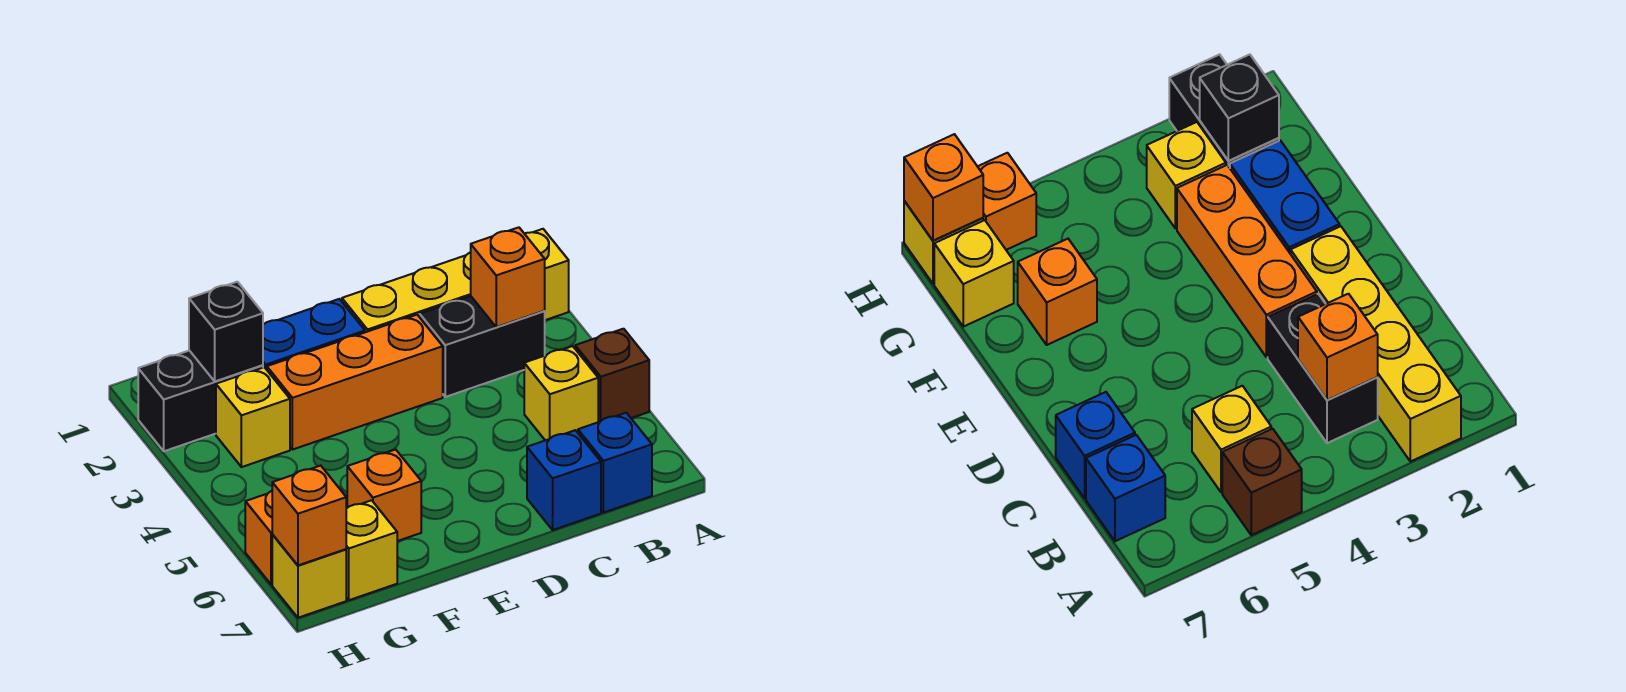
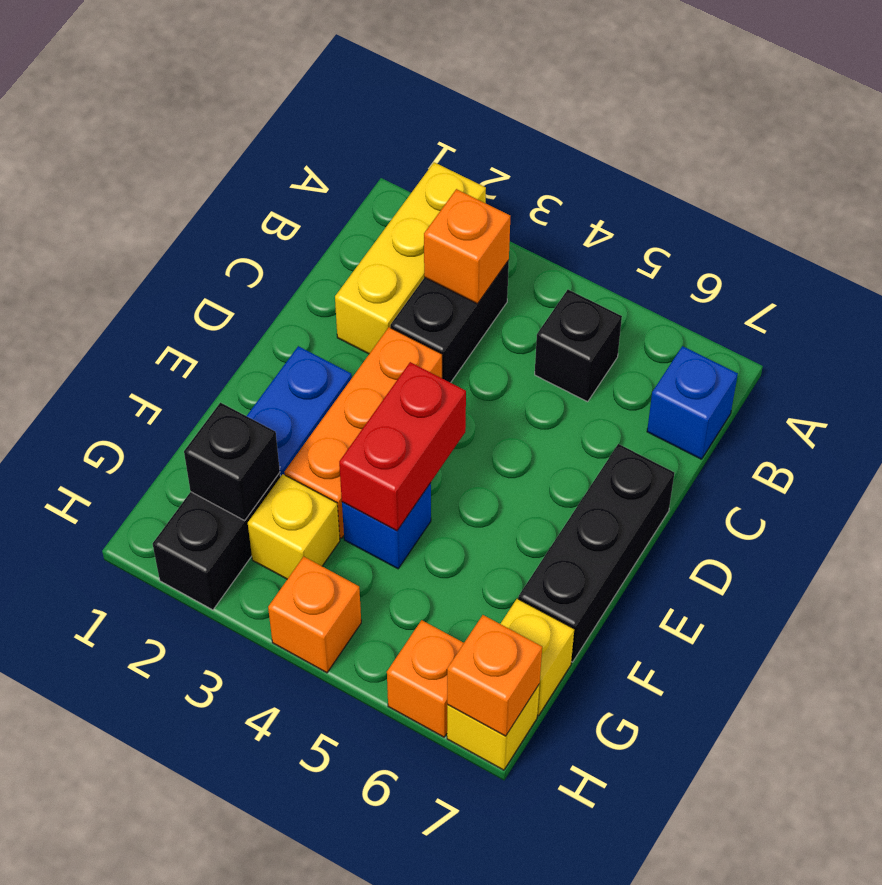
yellow 1x4 brick [342,229,569,332] -> yellow 1x3 brick [335,162,486,354]
brown 1x1 brick [575,329,649,422] -> none
yellow 1x1 brick [524,346,598,440] -> black 1x1 brick [535,290,622,402]
blue 1x1 brick [527,430,601,530] -> blue 1x1 brick moved to [342,483,431,569]
none -> black 1x3 brick [518,444,674,662]
none -> red 1x2 brick [339,362,466,531]
orange 1x1 brick [347,450,421,541] -> orange 1x1 brick moved to [268,557,361,673]

